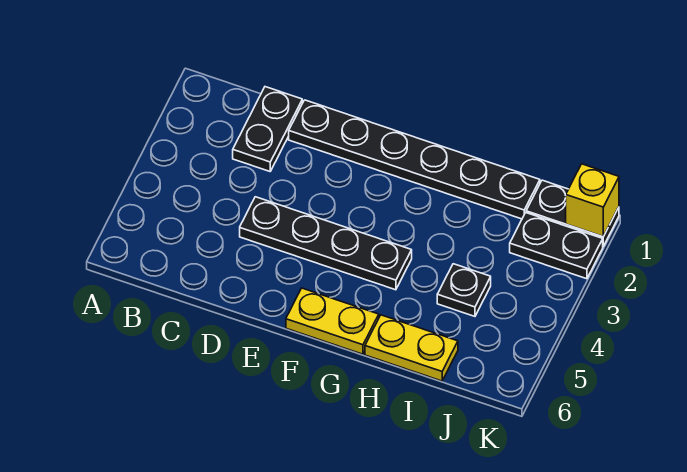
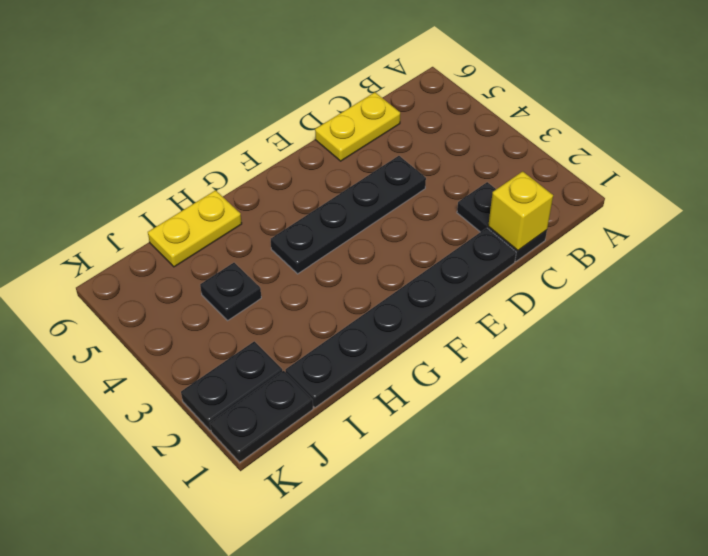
yellow 1x2 plate [286,288,379,354] -> yellow 1x2 plate moved to [315,92,400,161]
yellow 1x1 brick [566,164,619,236] -> yellow 1x1 brick moved to [488,171,553,250]

